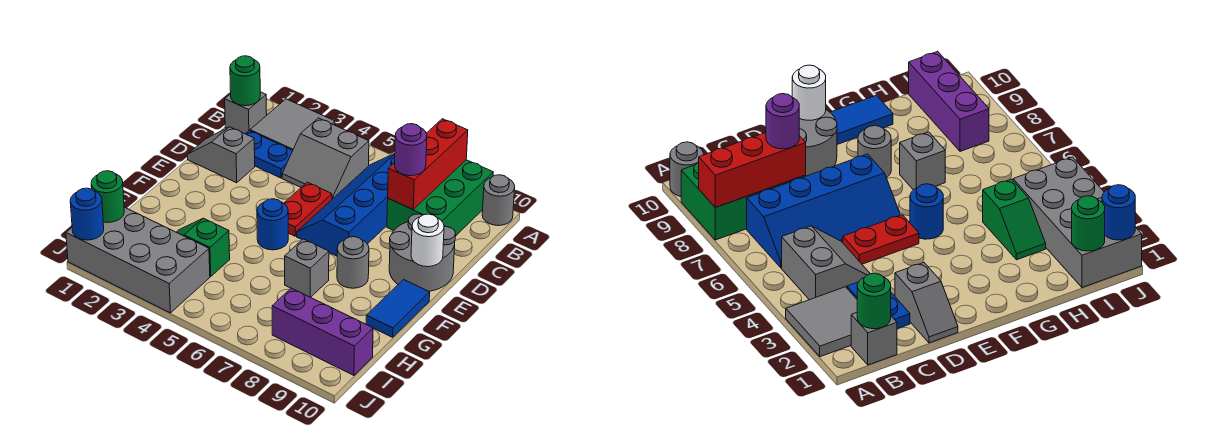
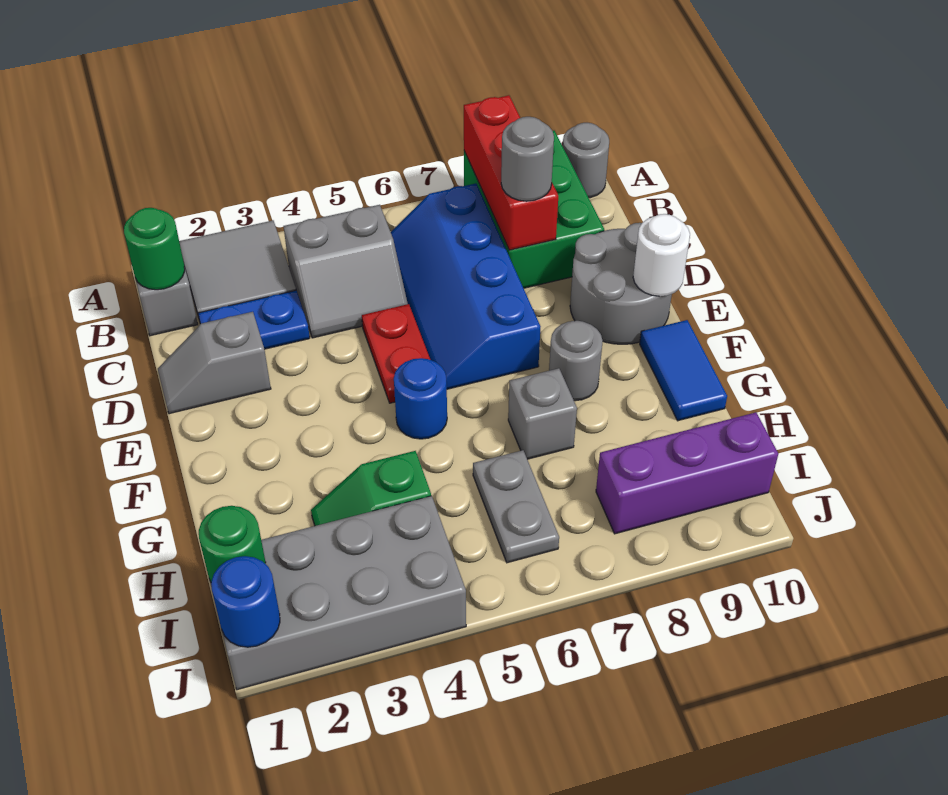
purple 1x1 round brick [395,124,427,176] -> grey 1x1 round brick [501,117,554,201]
none -> grey 1x2 plate [473,450,559,563]

